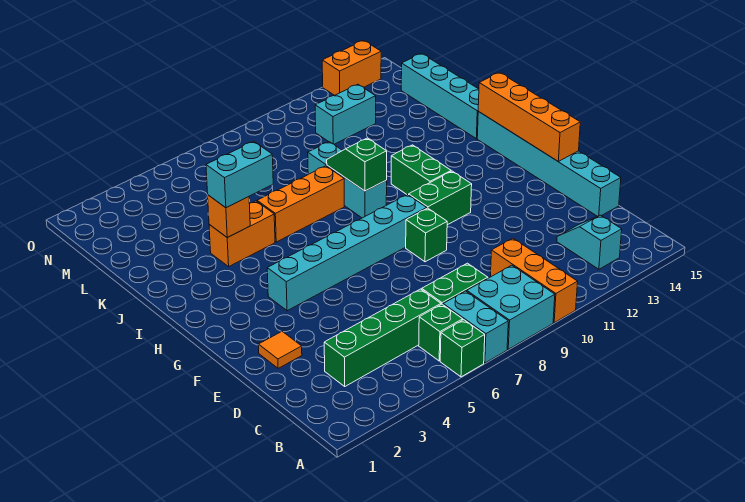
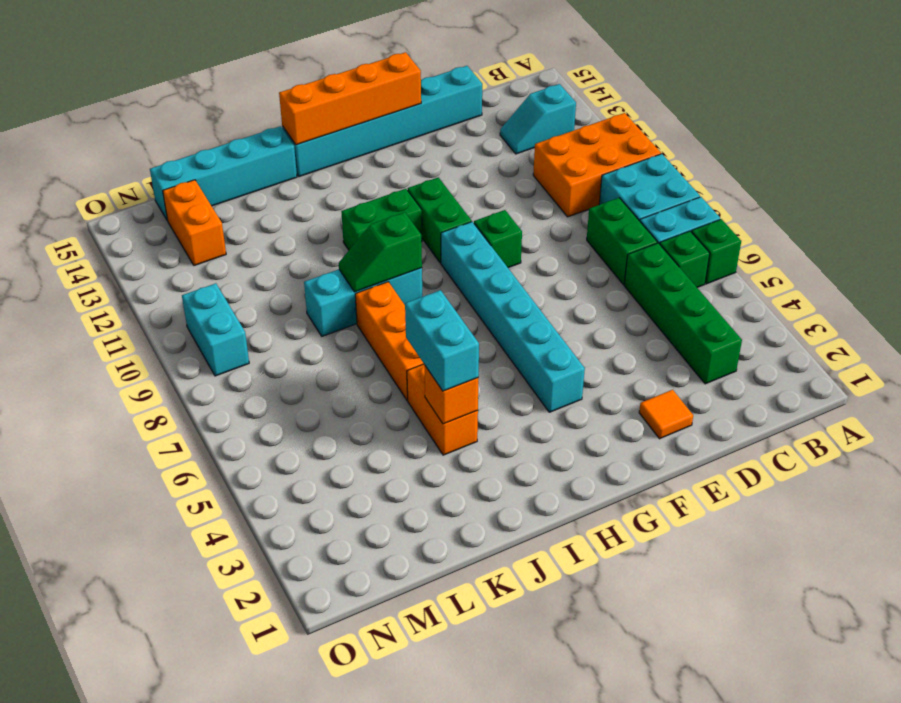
orange 1x3 brick [490,238,578,323] -> orange 2x3 brick [533,113,661,217]
cyan 1x2 brick [315,84,376,144] -> cyan 1x2 brick moved to [182,283,249,376]
orange 1x2 brick [322,40,381,95] -> orange 1x2 brick moved to [163,180,226,266]

